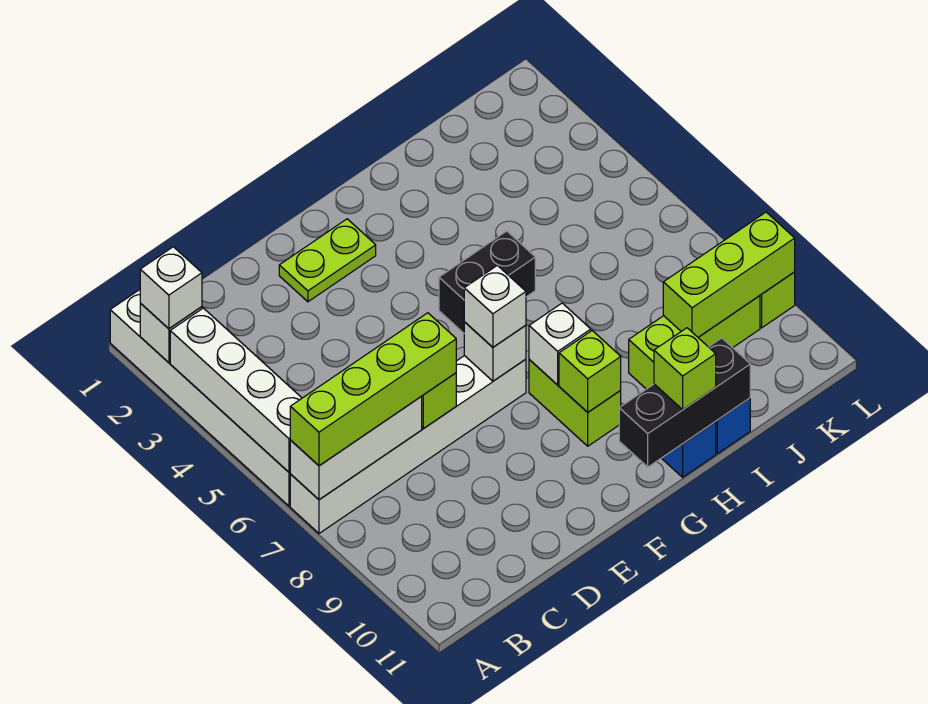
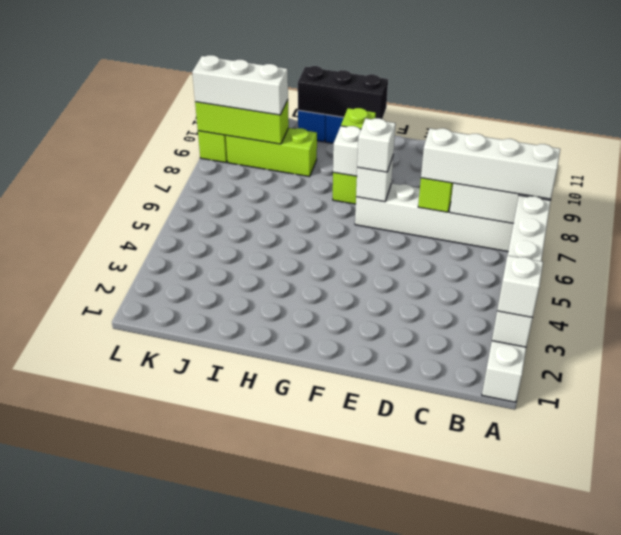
lime 1x4 brick [290,313,456,466] -> white 1x4 brick [421,128,560,199]
lime 1x2 plate [279,219,376,302] -> none
black 1x2 brick [439,231,535,333] -> none
lime 1x1 brick [654,328,716,409] -> none
none -> white 1x3 brick [192,55,288,115]

